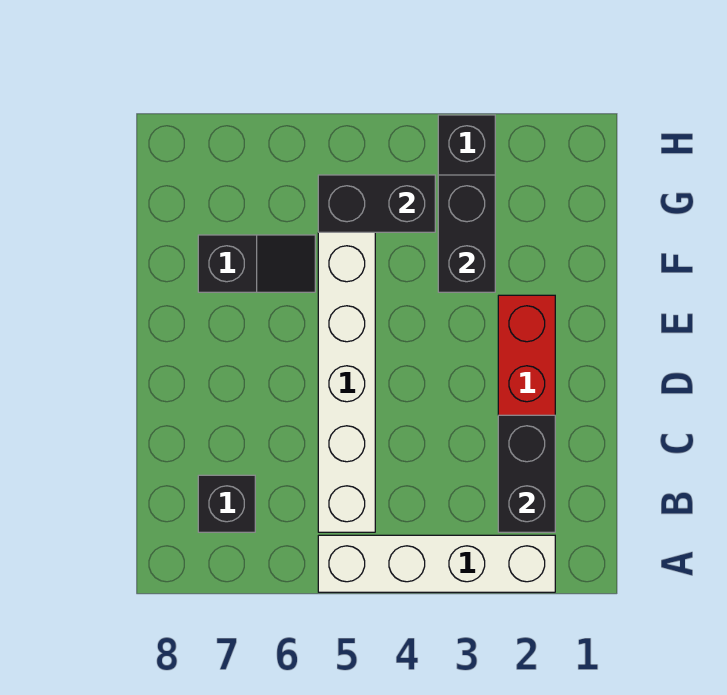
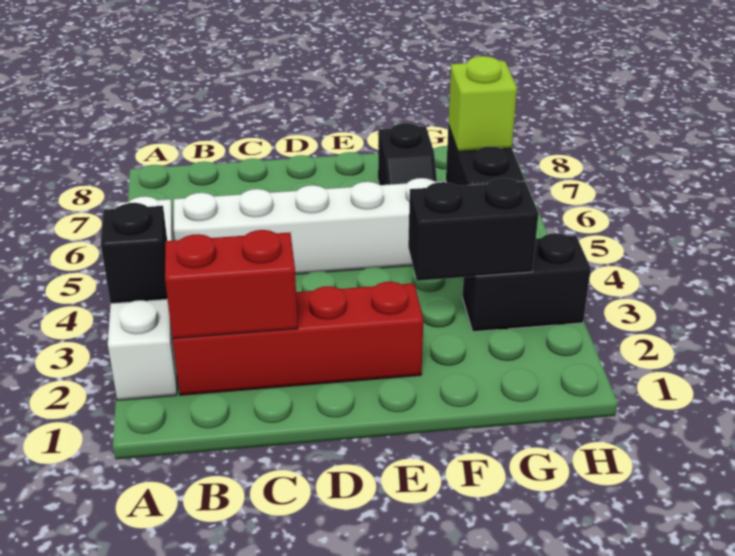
black 1x2 brick [498,415,555,532] -> red 1x2 brick [165,230,298,339]
black 1x1 brick [198,475,255,532] -> black 1x1 brick moved to [101,203,167,304]
none -> lime 1x1 brick [448,56,517,151]

